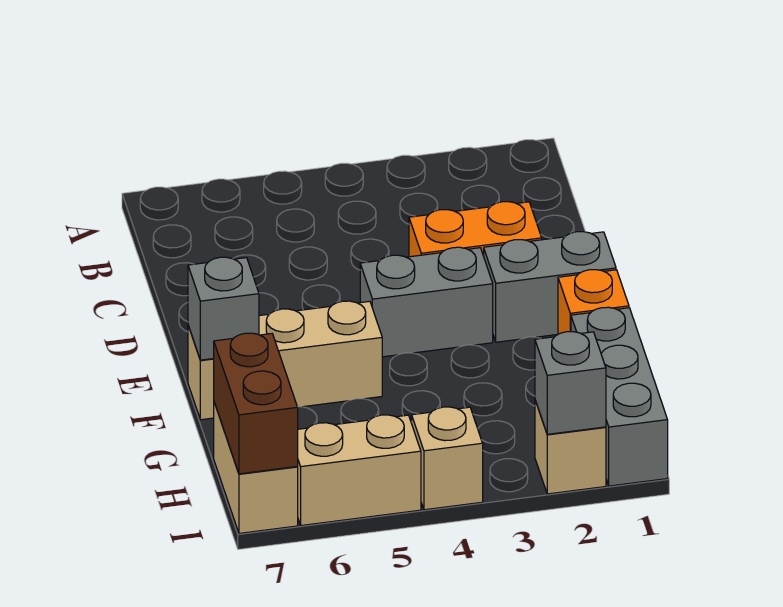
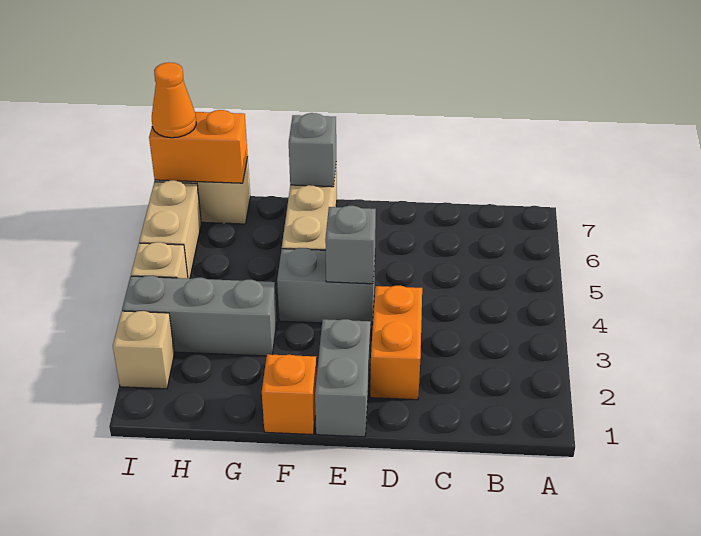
grey 1x2 brick [360,247,493,357] -> grey 1x2 brick turned to [277,248,375,325]
grey 1x3 brick [571,307,668,486] -> grey 1x3 brick moved to [122,276,277,356]
brown 1x2 brick [214,333,298,474] -> orange 1x2 brick [149,110,248,183]
grey 1x1 brick [535,332,606,434] -> grey 1x1 brick moved to [325,206,376,284]
none -> orange 1x1 cone [152,62,196,138]

